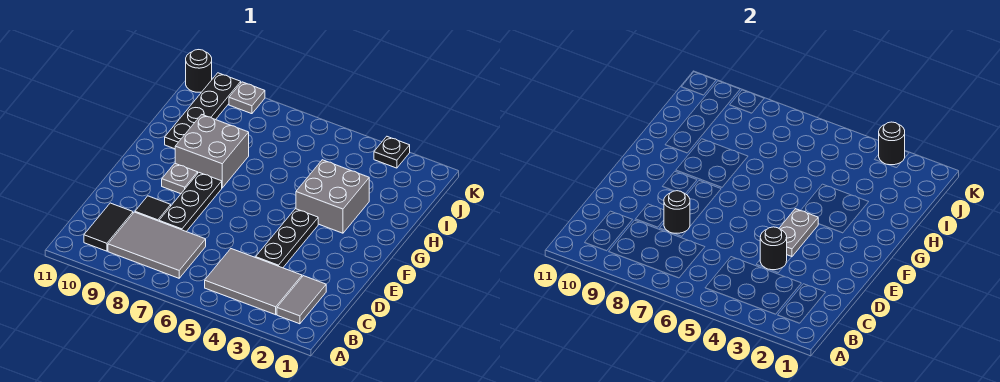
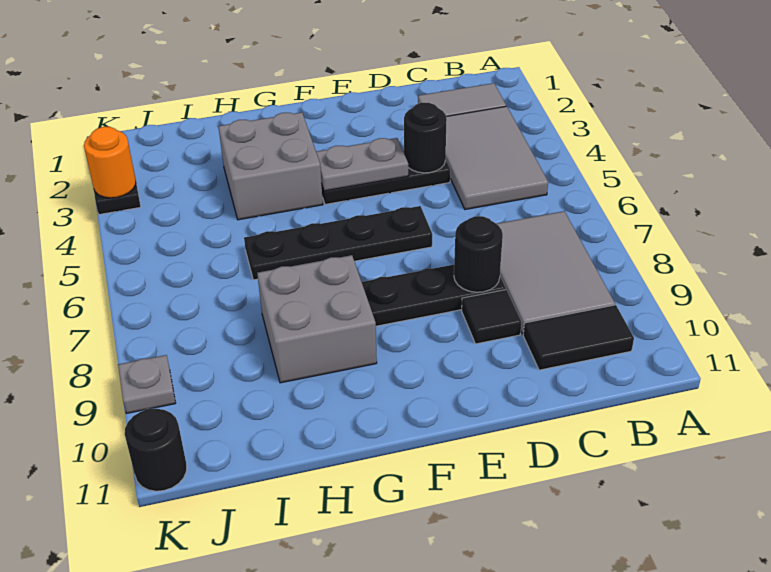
grey 1x1 plate [162,163,198,194] -> none
black 1x4 plate [165,73,241,149] -> black 1x4 plate moved to [244,206,432,280]
black 1x1 round brick [879,122,905,165] -> orange 1x1 round brick [84,127,136,198]

